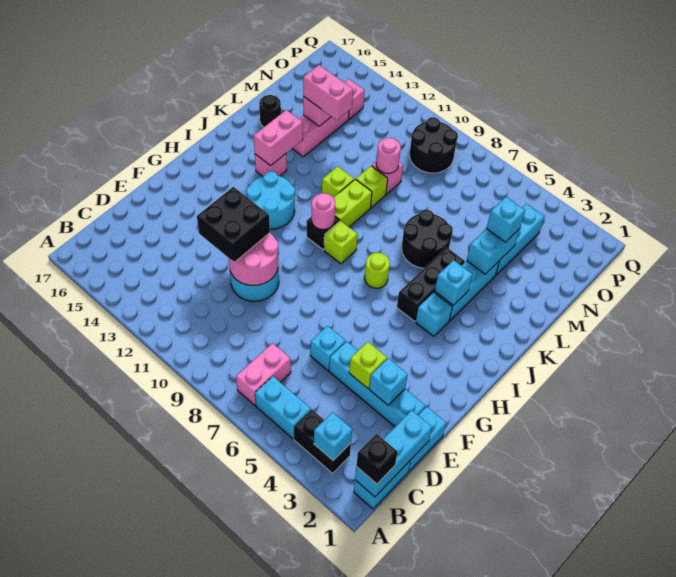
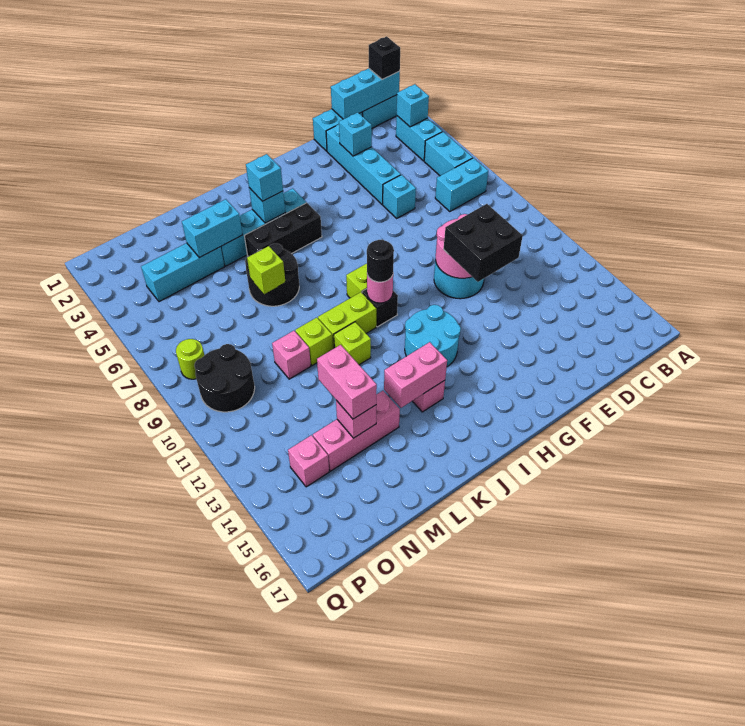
black 1x2 brick [294,410,351,473] -> cyan 1x2 brick [396,116,442,161]
pink 1x2 brick [236,343,291,406] -> cyan 1x2 brick [435,158,488,212]
lime 1x1 brick [349,342,387,388] -> lime 1x1 brick moved to [247,246,286,294]
lime 1x1 round brick [365,253,390,288] -> lime 1x1 round brick moved to [176,339,204,379]
black 1x1 round brick [259,95,281,127] -> black 1x1 round brick moved to [367,240,394,282]
cyan 1x1 brick [486,197,525,242] -> cyan 1x1 brick moved to [246,154,283,201]
pink 1x1 round brick [376,138,401,173] -> none

